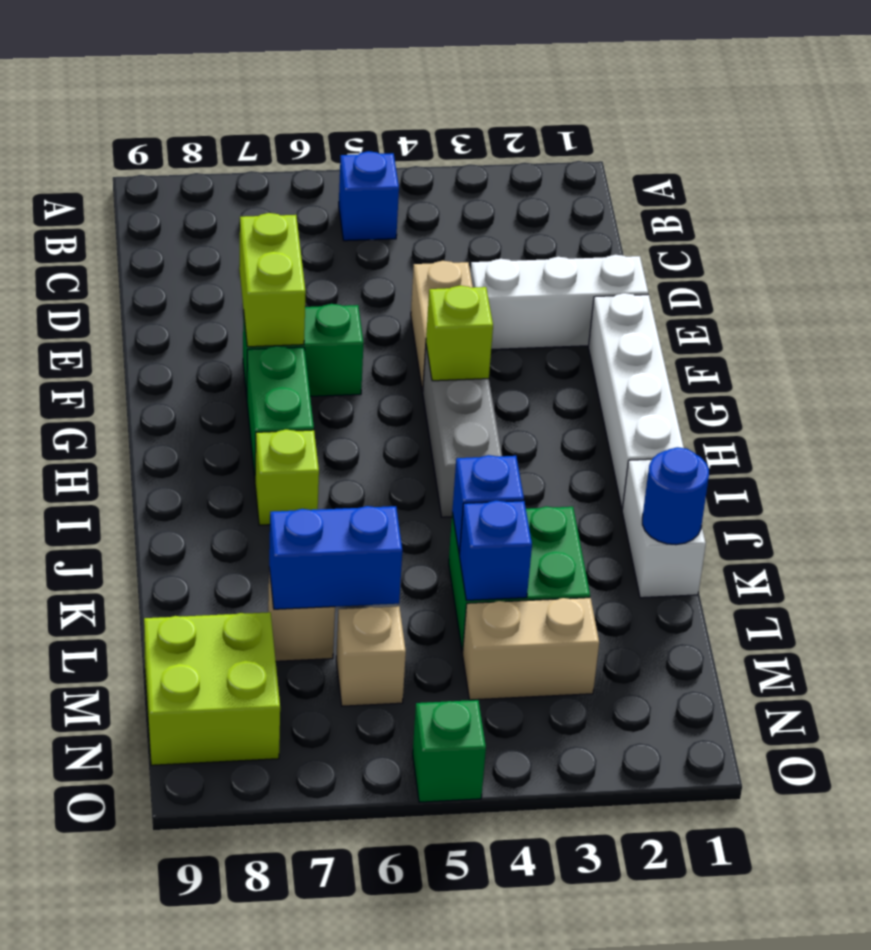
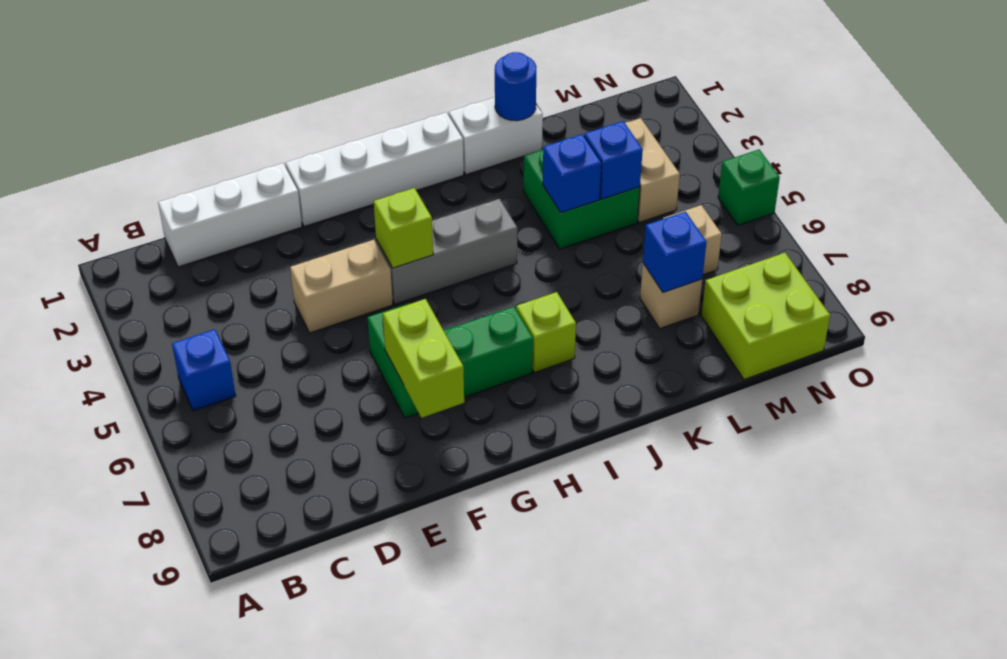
white 1x3 brick [470,255,648,350] -> white 1x3 brick turned to [158,163,302,267]
lime 1x2 brick [239,213,306,347] -> lime 1x2 brick turned to [383,299,464,418]
blue 1x2 brick [269,506,402,609] -> blue 1x1 brick [643,212,706,293]

